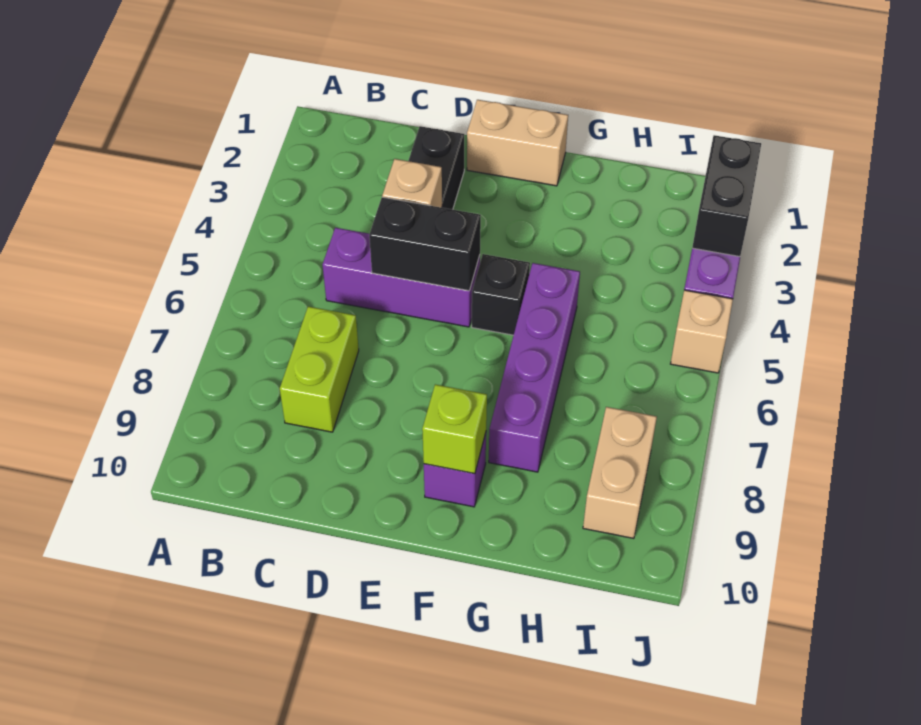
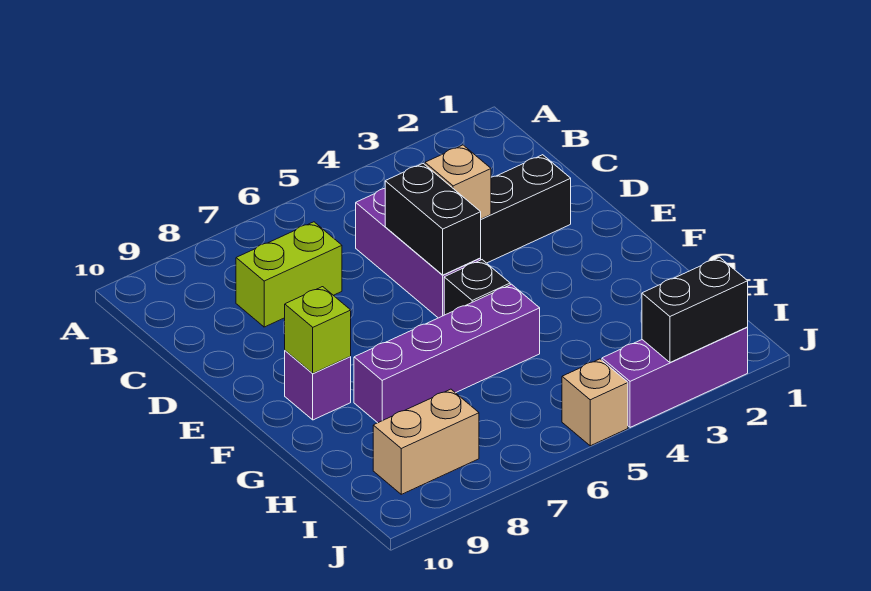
tan 1x2 brick [467,100,568,186] -> none

